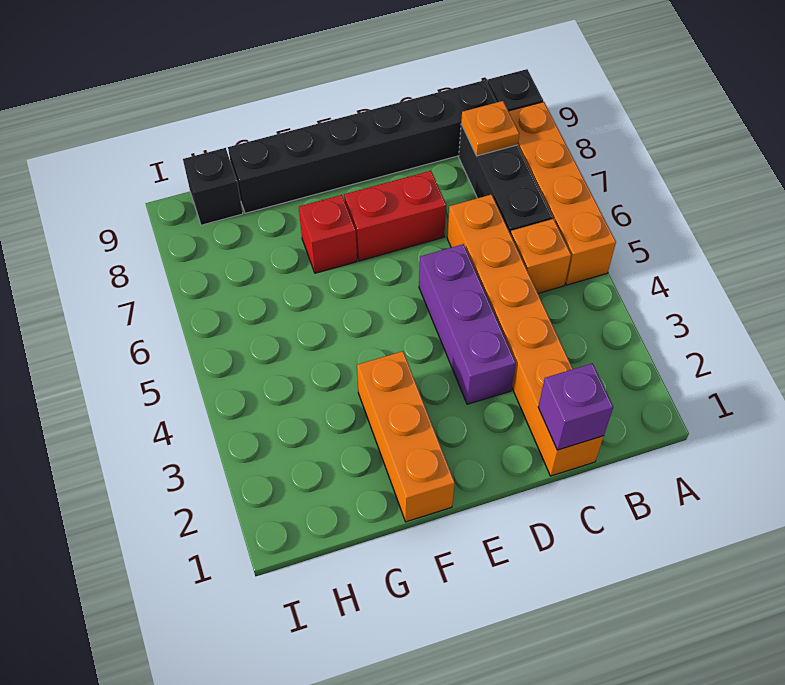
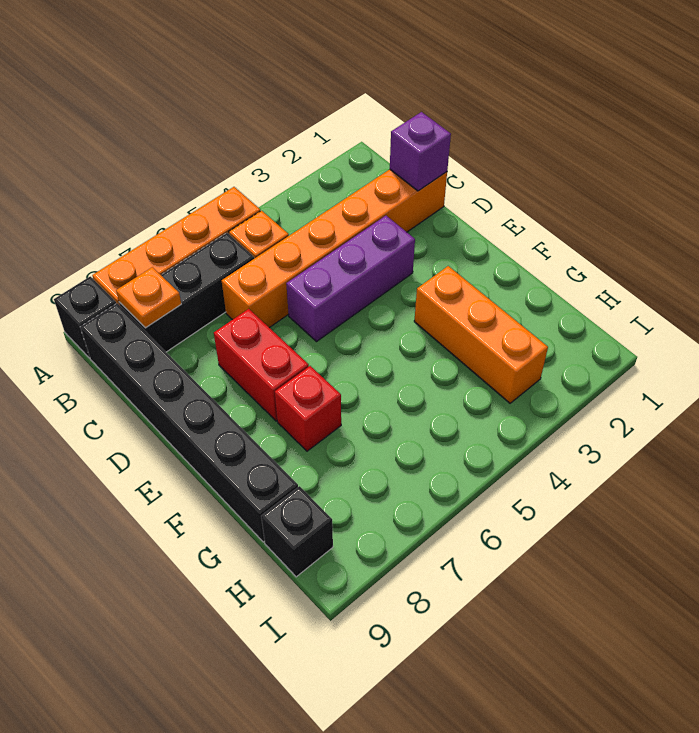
orange 1x3 brick [357,351,455,522] -> orange 1x3 brick turned to [414,266,548,403]

